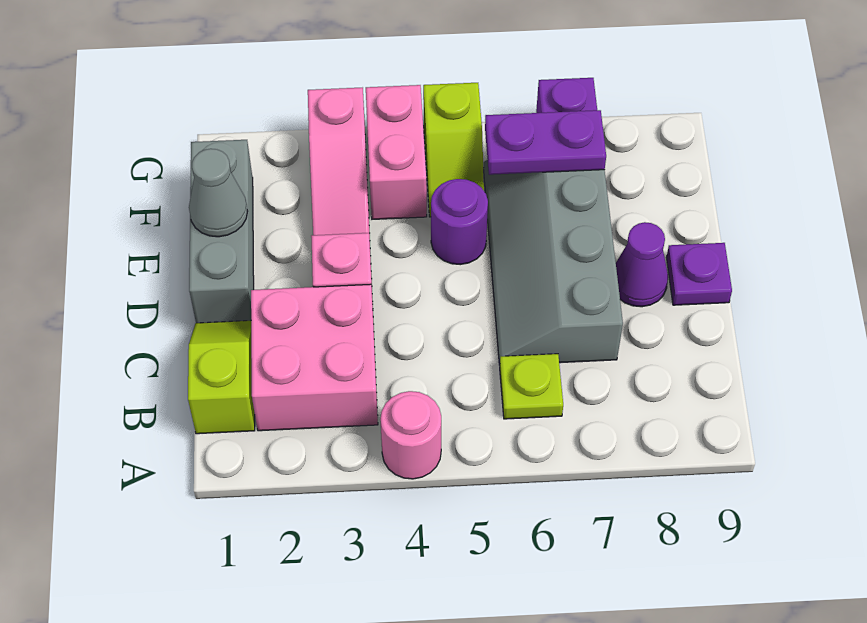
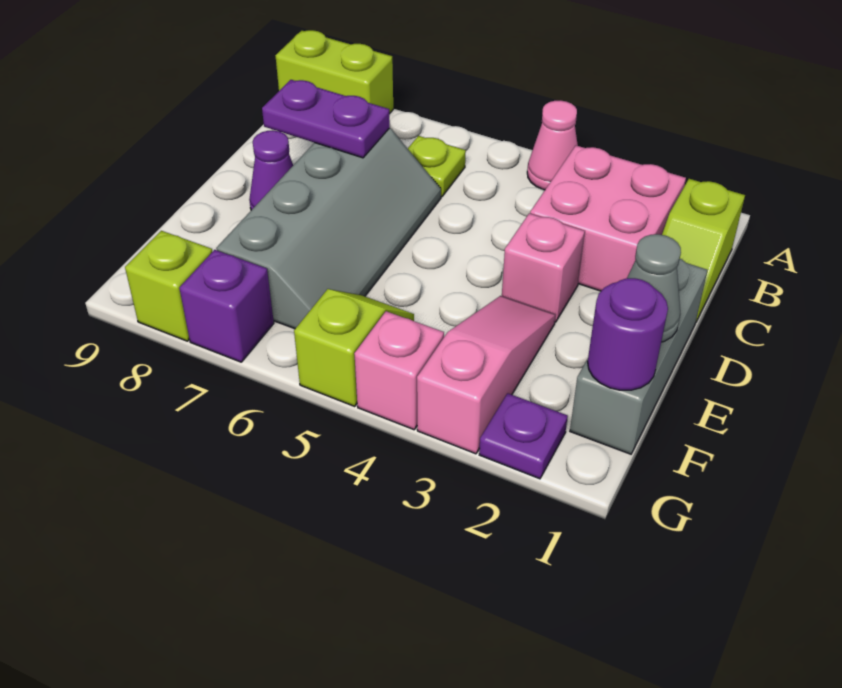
pink 1x1 round brick [380,391,441,479] -> pink 1x1 cone [527,100,578,190]
none -> lime 1x2 brick [275,30,393,114]
purple 1x1 plate [666,243,732,305] -> purple 1x1 plate moved to [479,393,568,479]
purple 1x1 round brick [431,179,488,265] -> purple 1x1 round brick moved to [588,278,668,390]
pink 1x2 brick [366,85,427,219] -> pink 1x1 brick [354,311,444,430]
purple 1x2 plate [485,110,606,175] -> purple 1x2 plate moved to [262,80,390,158]
none -> lime 1x1 brick [125,231,212,341]

